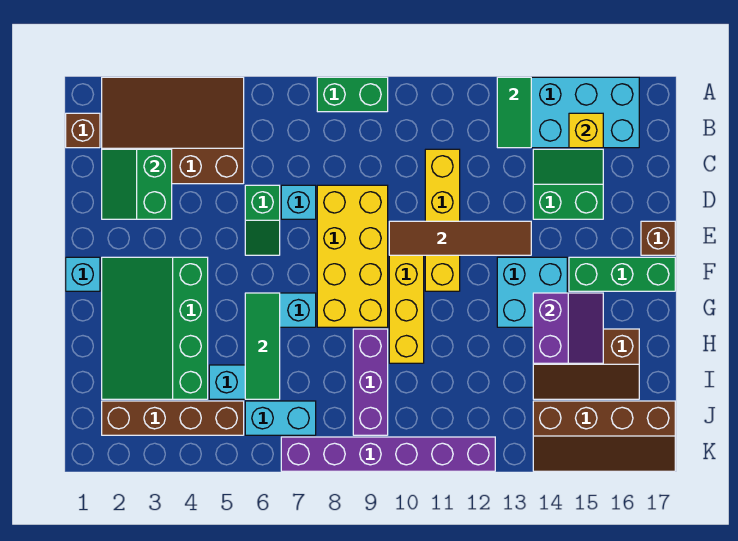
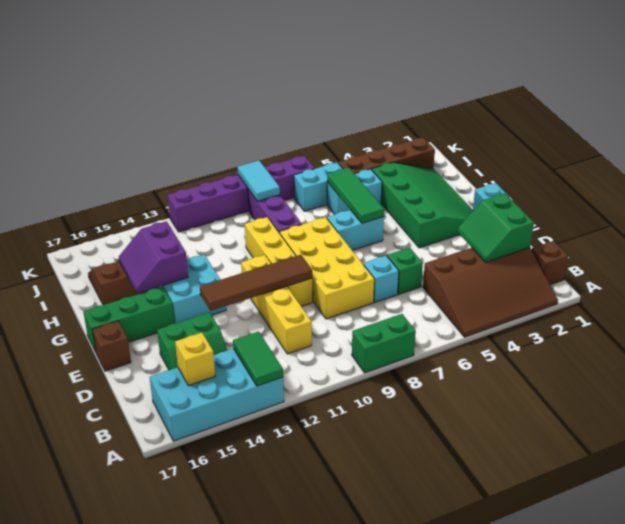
green 2x2 slope [102,149,172,219] -> green 2x2 slope turned to [458,193,534,262]
none -> cyan 1x2 tile [238,161,280,201]
brown 2x4 slope [533,401,675,471] -> none

